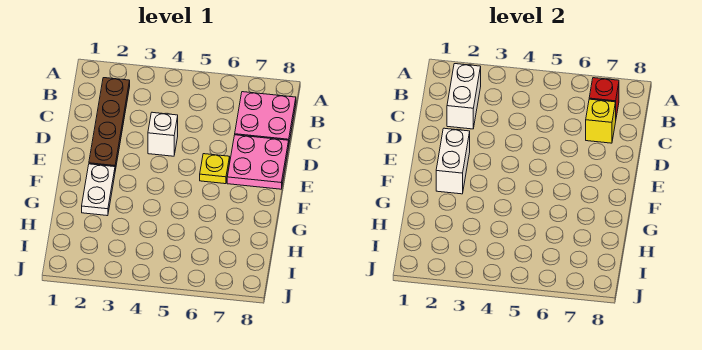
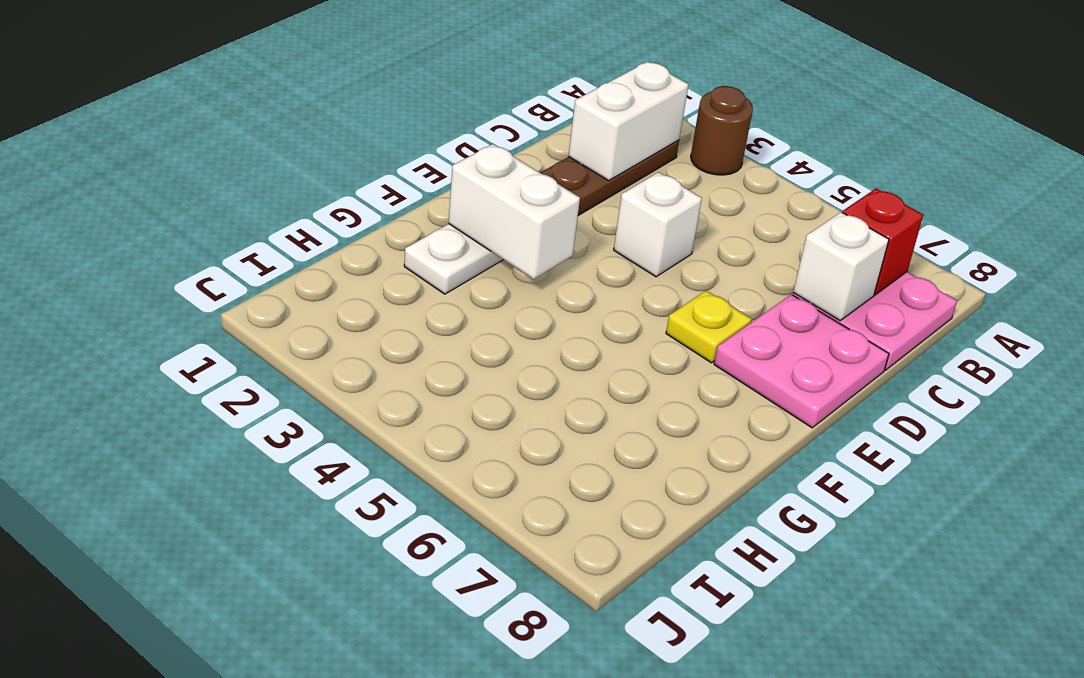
none -> brown 1x1 round brick [691,86,753,175]
yellow 1x1 brick [586,99,616,143] -> white 1x1 brick [793,212,889,321]
white 1x2 brick [436,128,470,194] -> white 1x2 brick turned to [448,144,580,279]

